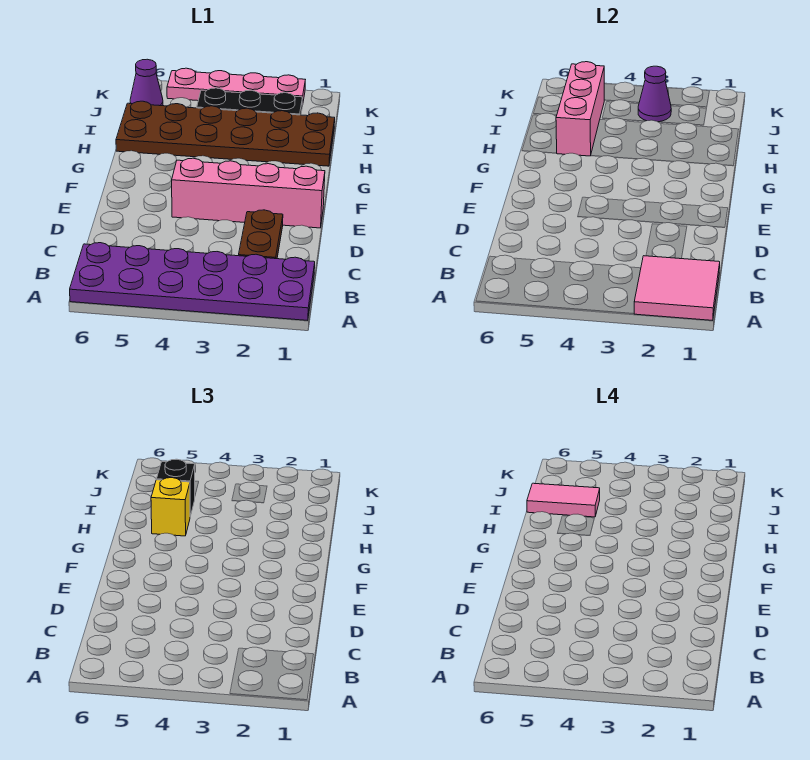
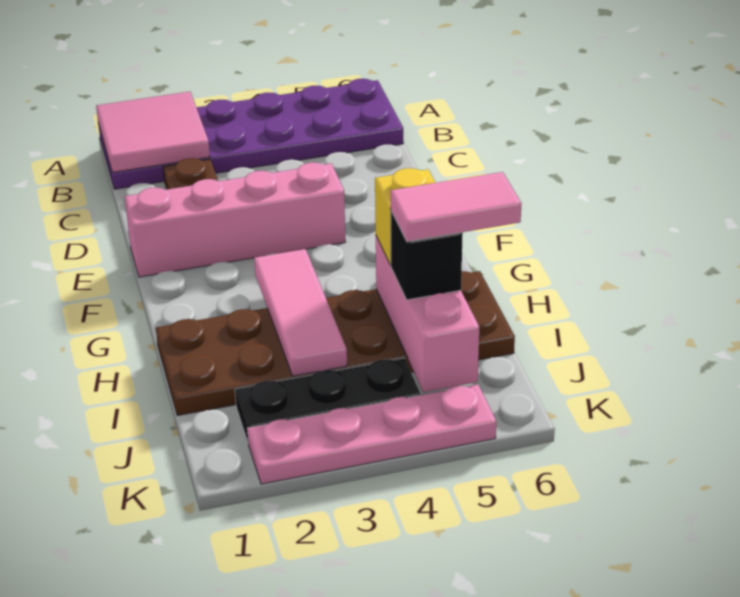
none -> pink 1x3 tile [254,249,347,376]
purple 1x1 cone [638,66,671,122] -> none
purple 1x1 cone [130,59,163,106] -> none

